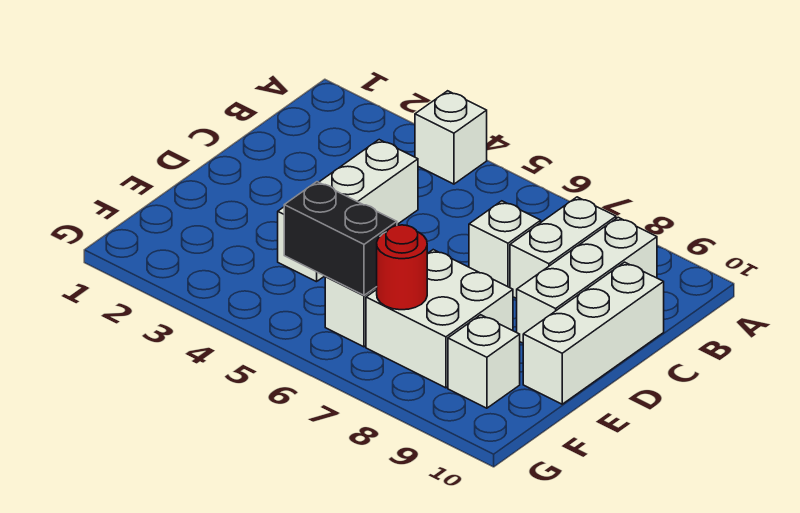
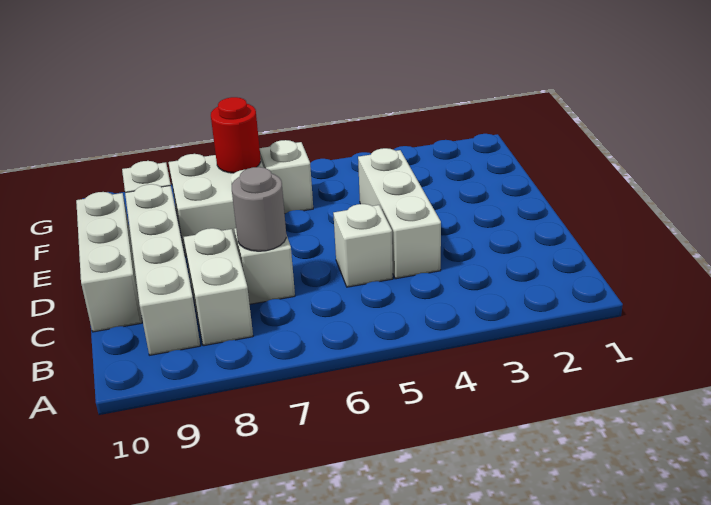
white 1x1 brick [415,91,487,184] -> white 1x1 brick moved to [333,204,393,287]
white 1x3 brick [517,217,657,343] -> white 1x4 brick [125,184,200,355]
none -> grey 1x1 round brick [232,167,286,251]
black 1x2 brick [284,182,397,295] -> none

